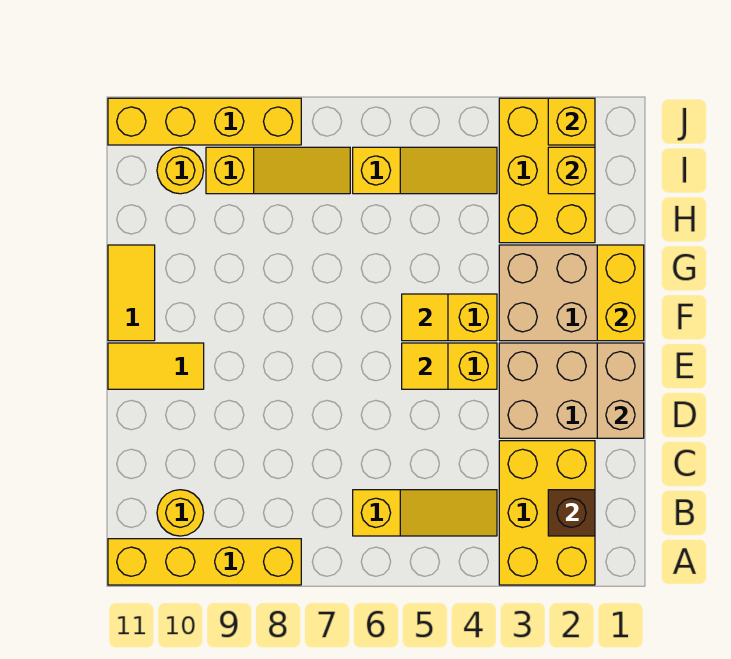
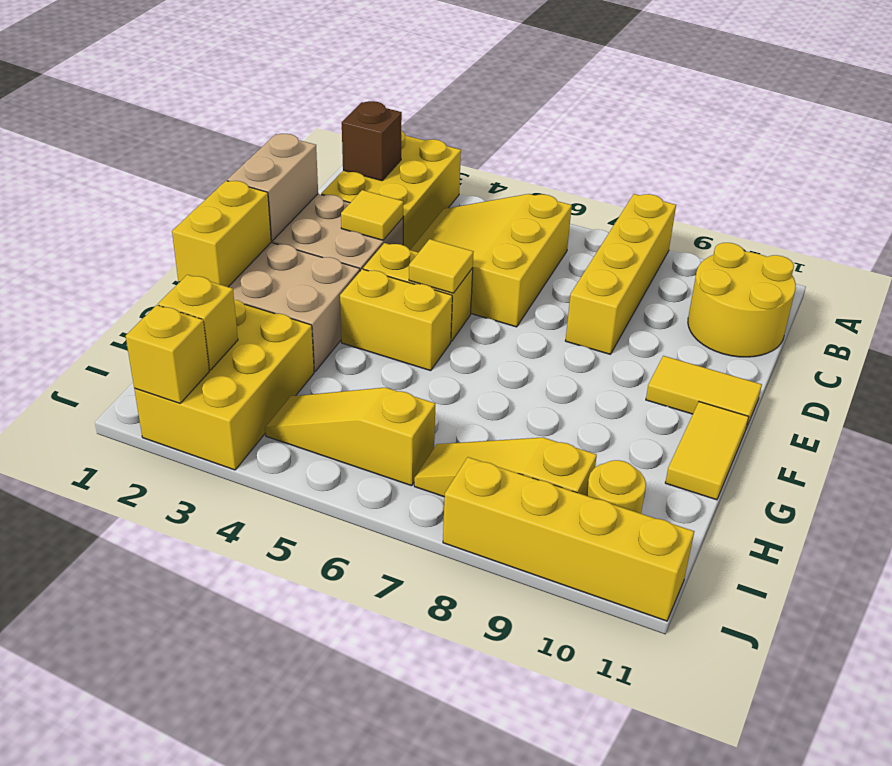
yellow 1x4 brick [108,539,301,585] -> yellow 1x4 brick turned to [565,194,676,354]
yellow 1x3 slope [353,490,497,536] -> yellow 3x3 slope [410,194,572,327]
yellow 1x1 round brick [157,490,204,536] -> yellow 2x2 round brick [688,243,796,357]
yellow 1x1 tile [402,294,448,341] -> yellow 1x1 tile moved to [341,190,403,240]

